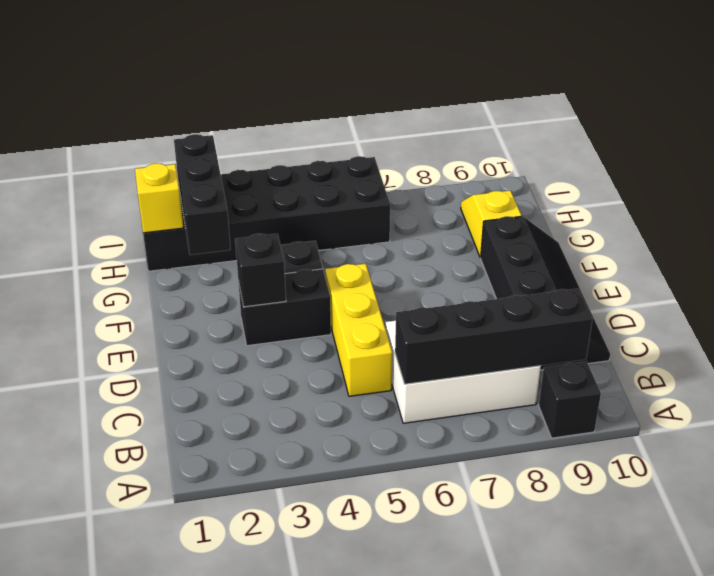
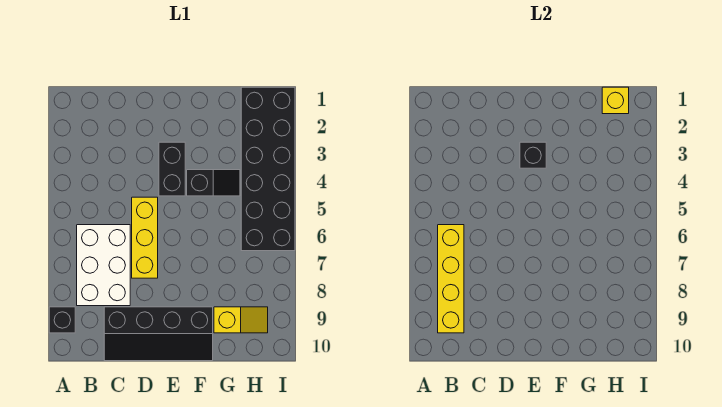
black 1x4 brick [395,289,592,384] -> yellow 1x4 brick [438,225,464,333]
yellow 1x3 brick [325,264,392,396] -> yellow 1x3 brick turned to [132,197,158,278]
black 1x3 brick [174,134,231,255] -> none

